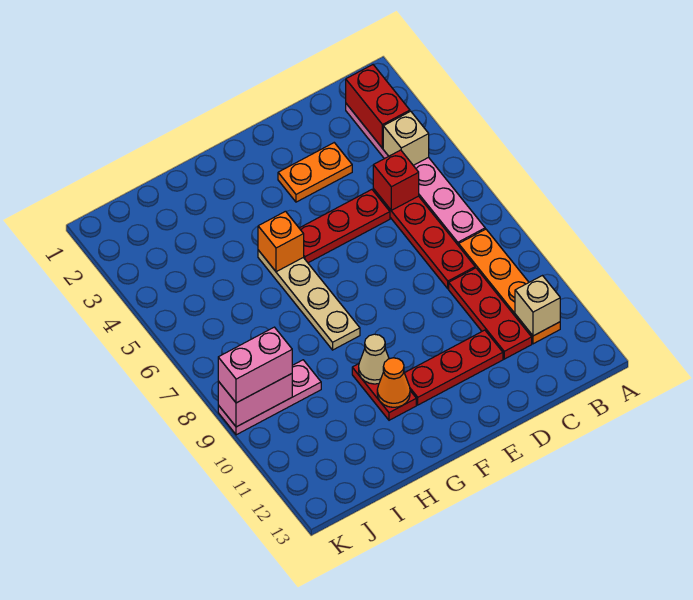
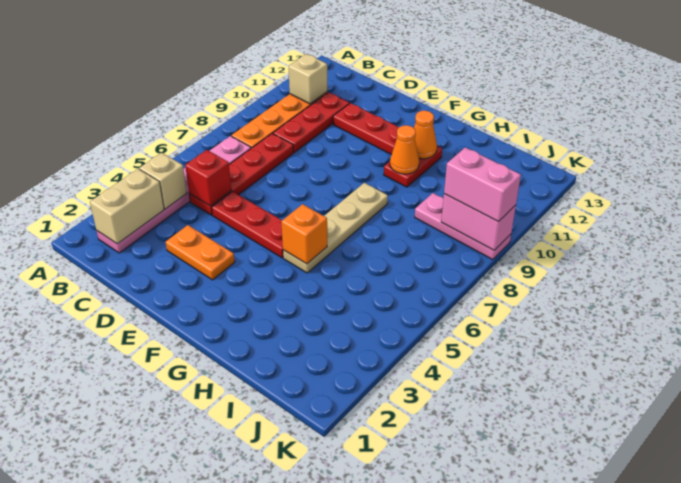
red 1x2 brick [346,65,410,148] -> tan 1x2 brick [90,169,164,244]
tan 1x1 cone [359,334,389,384] -> orange 1x1 cone [390,125,419,174]

